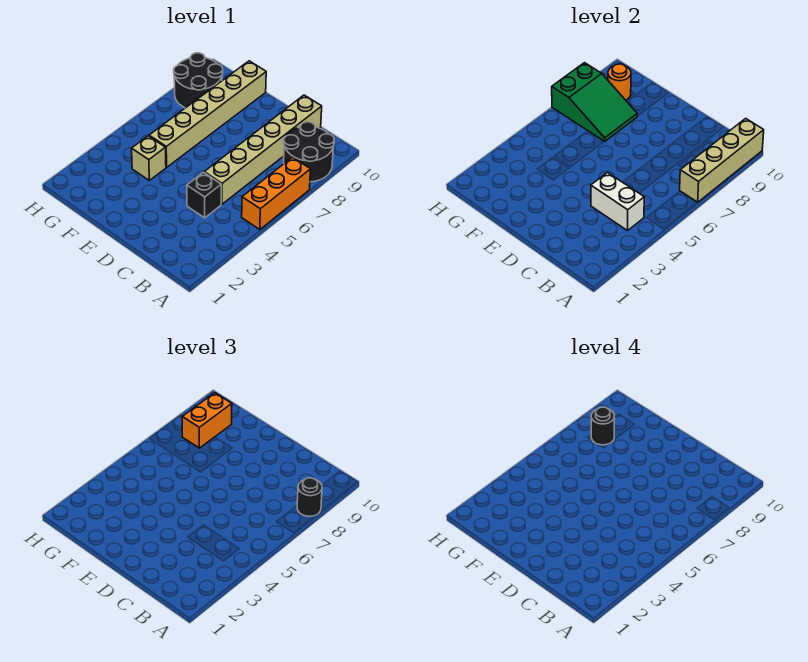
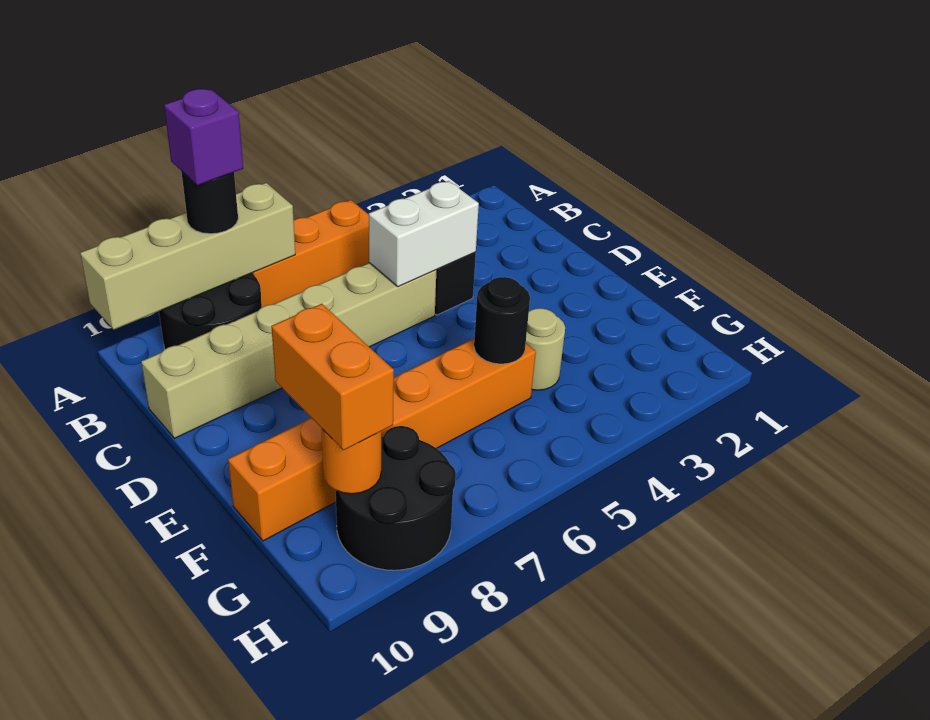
none -> purple 1x1 brick [164,89,243,185]
white 1x2 brick [591,173,644,231] -> white 1x2 brick turned to [369,181,479,287]
tan 1x1 brick [132,136,166,180] -> tan 1x1 round brick [526,308,565,390]
tan 1x6 brick [149,61,266,167] -> orange 1x6 brick [228,339,536,541]
green 2x3 slope [552,63,637,142] -> none
orange 1x2 brick [182,393,232,448] -> orange 1x2 brick turned to [271,304,394,450]
black 1x1 round brick [591,407,614,445] -> black 1x1 round brick moved to [474,277,530,364]

